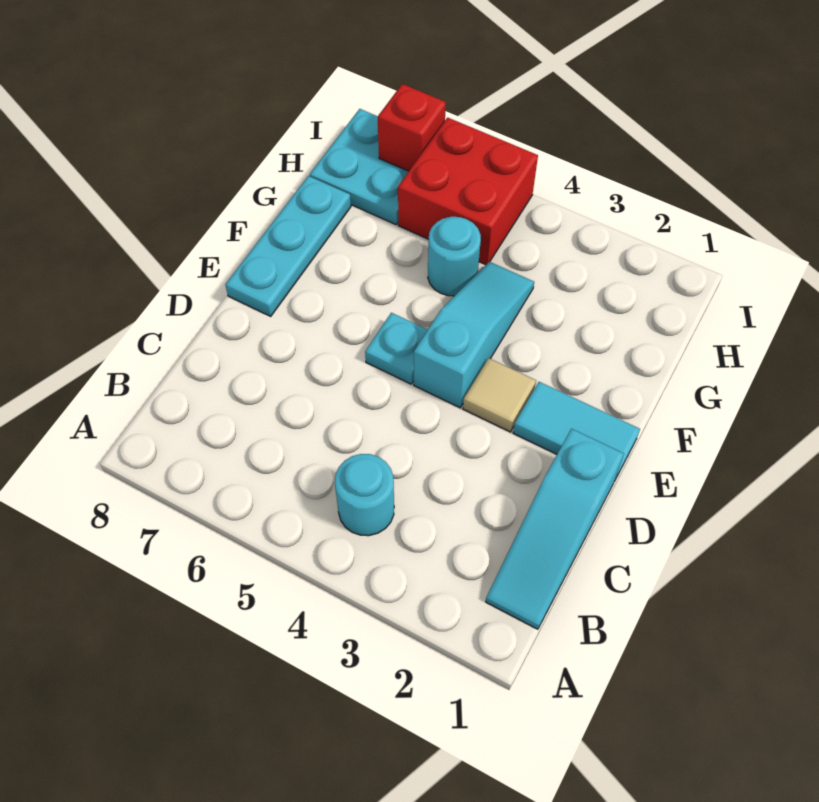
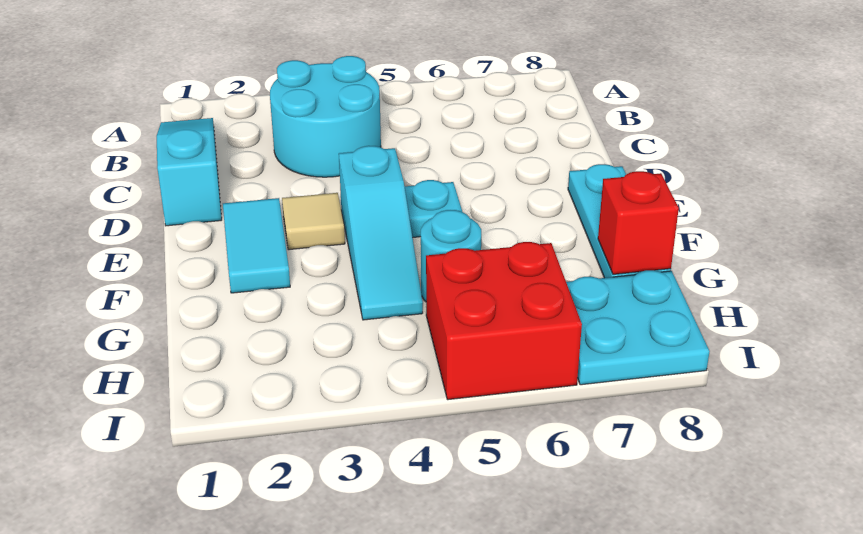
cyan 1x1 round brick [335,454,394,536] -> cyan 2x2 round brick [270,56,381,177]
cyan 1x2 tile [513,382,640,479] -> cyan 1x2 tile turned to [223,198,290,293]
red 1x1 brick [378,84,446,171] -> red 1x1 brick moved to [598,171,679,274]

